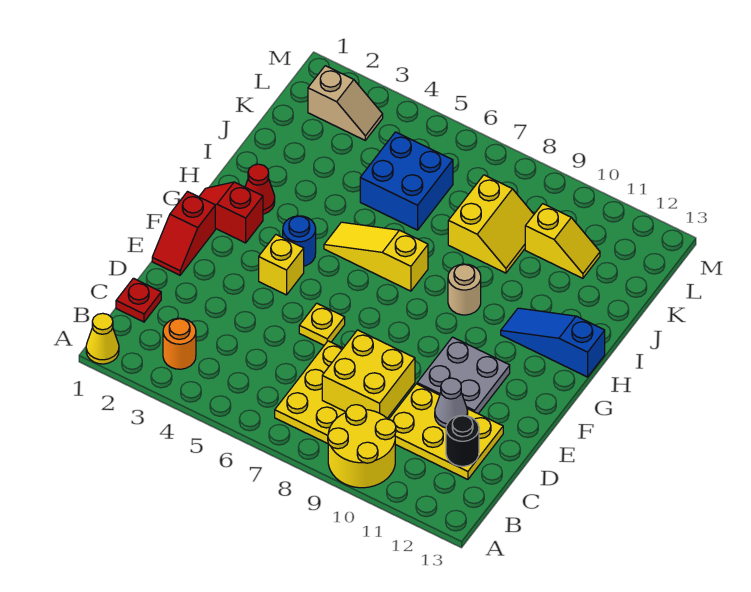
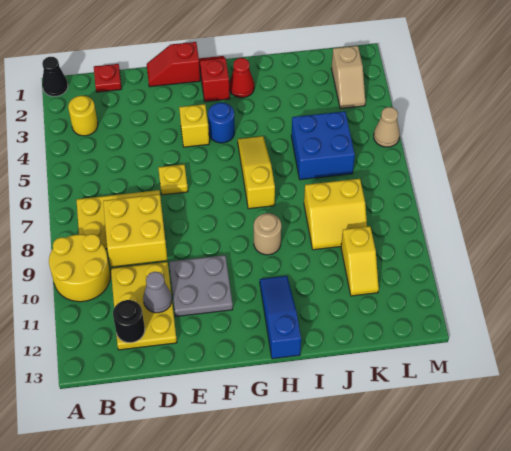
yellow 1x1 cone [86,313,119,364] -> black 1x1 cone [42,57,68,96]
orange 1x1 round brick [163,318,196,369] -> yellow 1x1 round brick [68,96,98,136]
none -> tan 1x1 cone [374,107,400,147]

